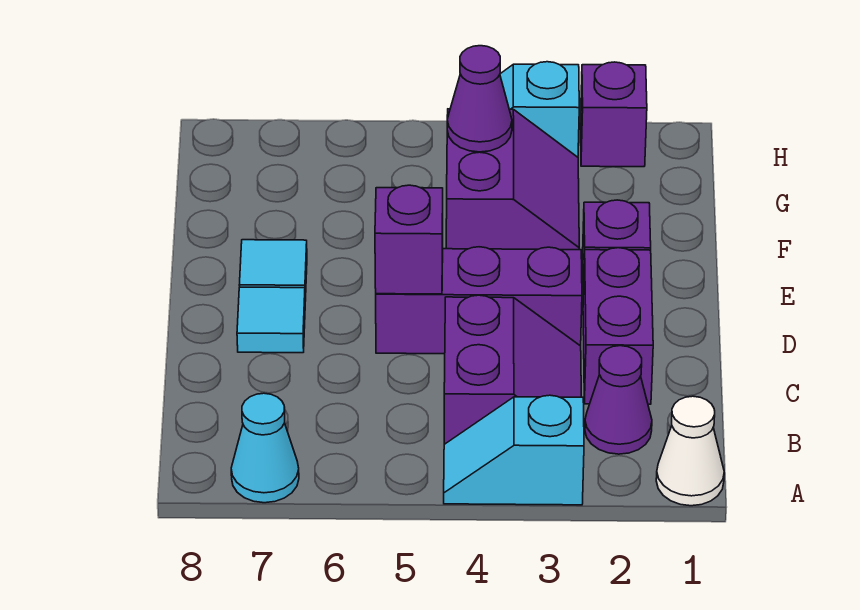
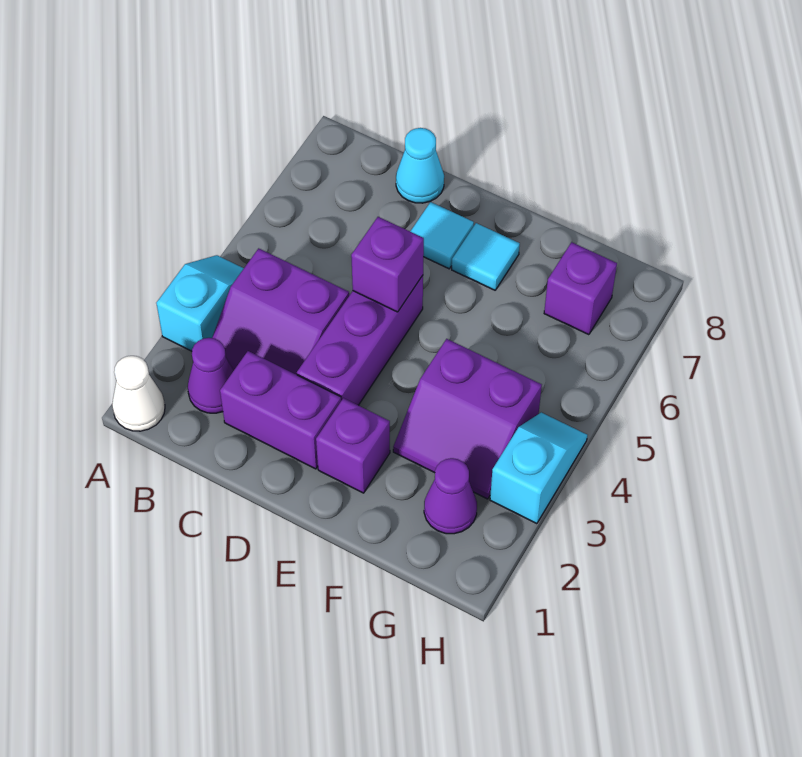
cyan 1x1 cone [231,393,299,503] -> cyan 1x1 cone moved to [396,128,444,203]
purple 1x1 cone [447,46,512,152] -> purple 1x1 cone moved to [424,458,477,534]
purple 1x1 brick [581,62,647,167] -> purple 1x1 brick moved to [544,242,617,335]

